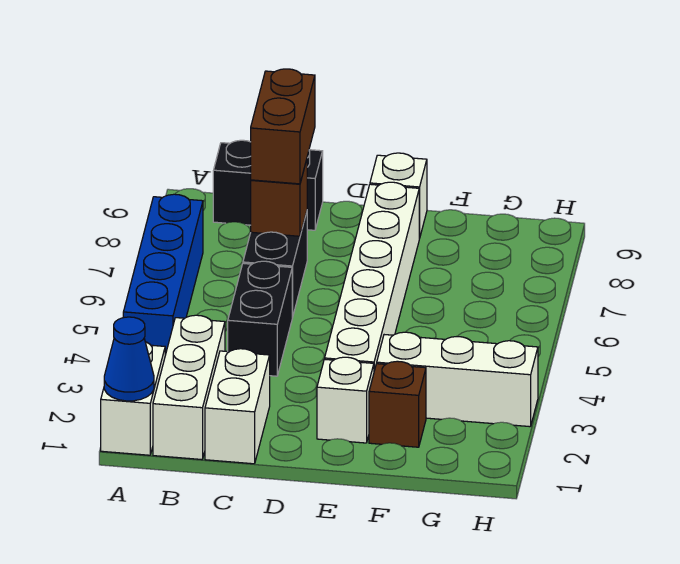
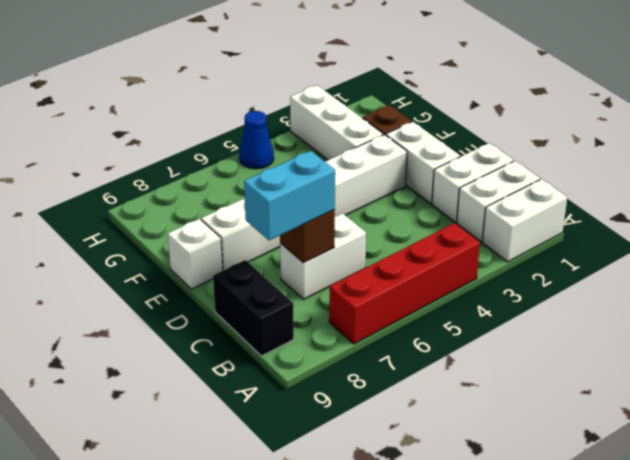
blue 1x1 cone [104,317,154,401] -> blue 1x1 cone moved to [239,111,274,169]
blue 1x4 brick [123,194,203,355] -> red 1x4 brick [329,223,480,344]
white 1x3 brick [153,315,225,459] -> white 1x2 brick [457,161,540,242]
black 1x2 brick [228,261,292,376] -> none
black 1x2 brick [243,212,307,318] -> white 1x2 brick [280,213,366,299]
brown 1x2 brick [251,69,315,184] -> cyan 1x2 brick [244,151,335,240]
white 1x1 brick [317,357,374,443] -> white 1x2 brick [386,122,460,204]

